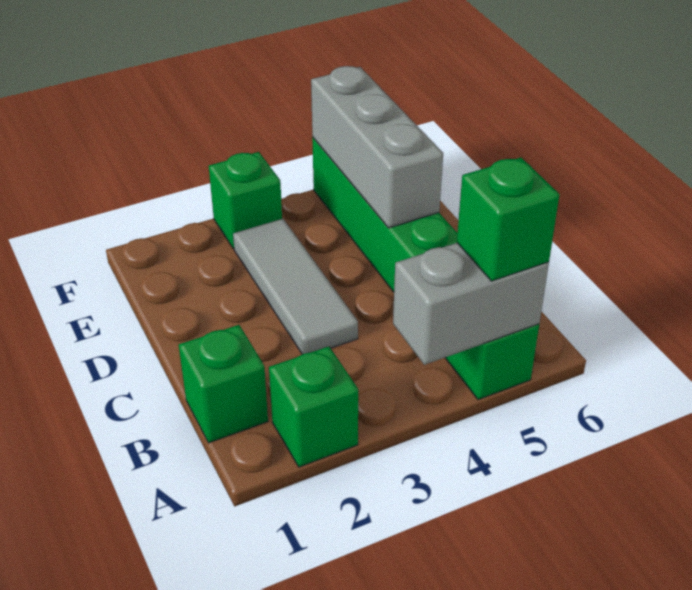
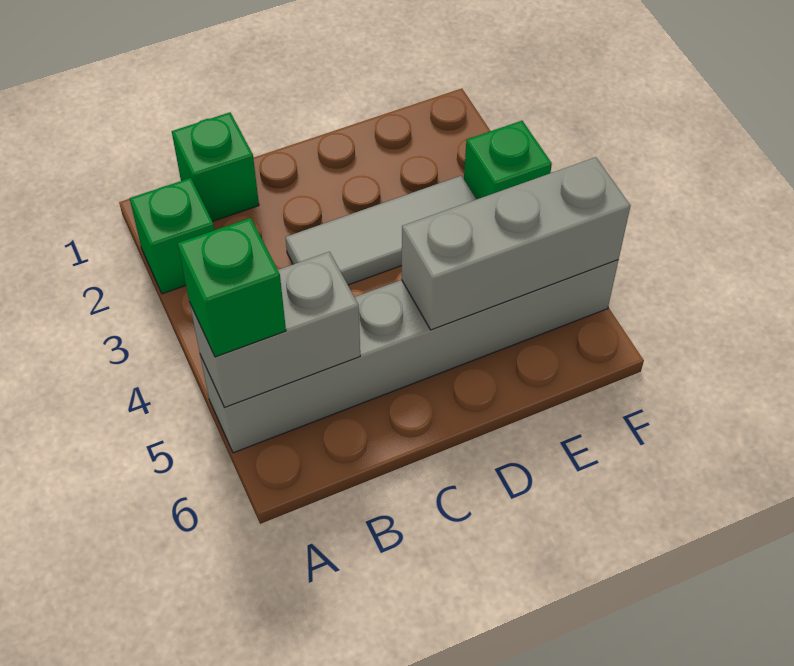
grey 1x2 brick [393,243,549,365] -> grey 1x2 brick turned to [190,252,360,408]
green 1x6 brick [312,137,539,400] -> grey 1x6 brick [200,260,618,453]

